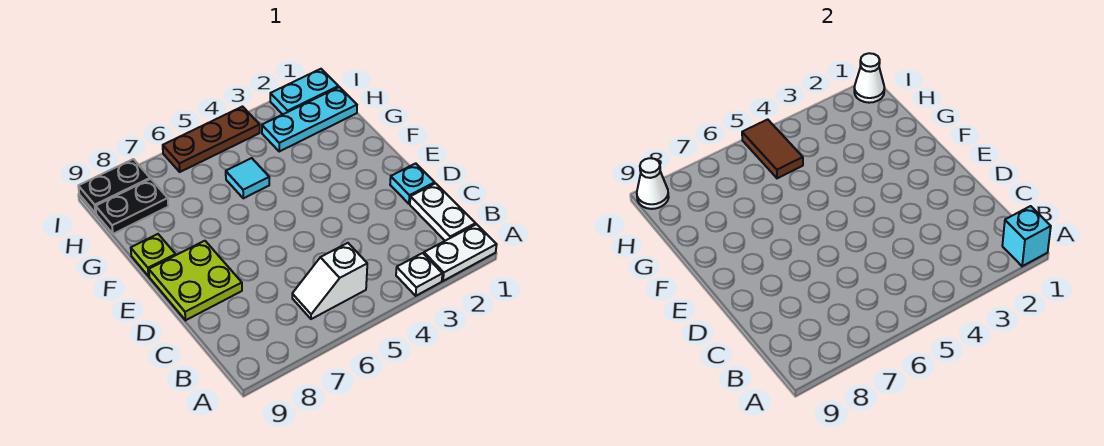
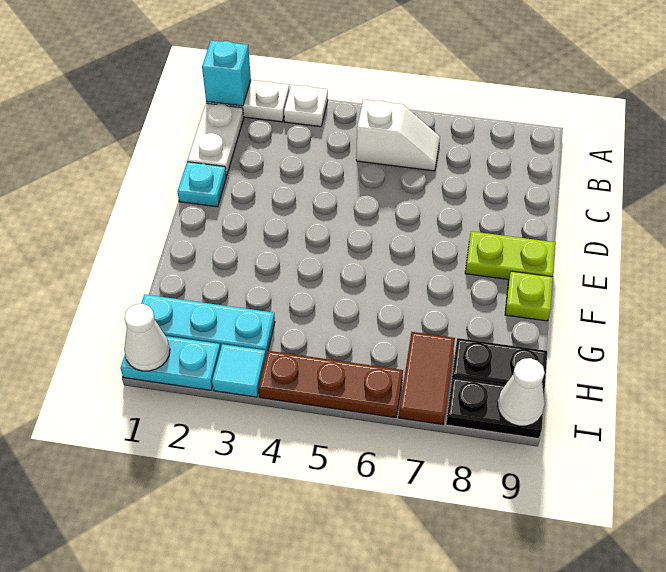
lime 2x2 plate [149,241,242,320] -> lime 1x2 plate [465,231,555,280]
cyan 1x1 tile [226,158,269,198] -> cyan 1x1 tile moved to [212,344,266,397]
brown 1x2 tile [742,119,803,178] -> brown 1x2 tile moved to [399,332,455,425]

